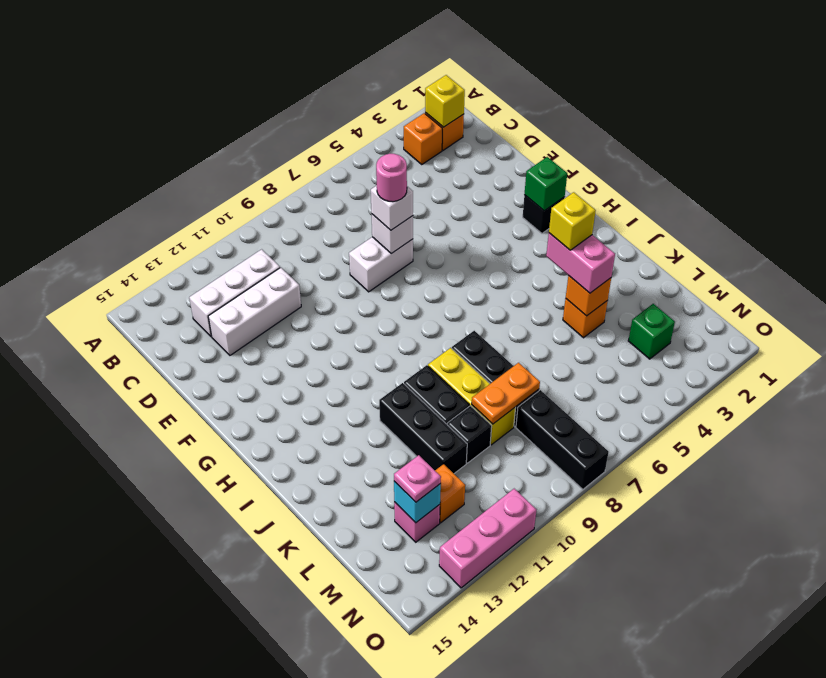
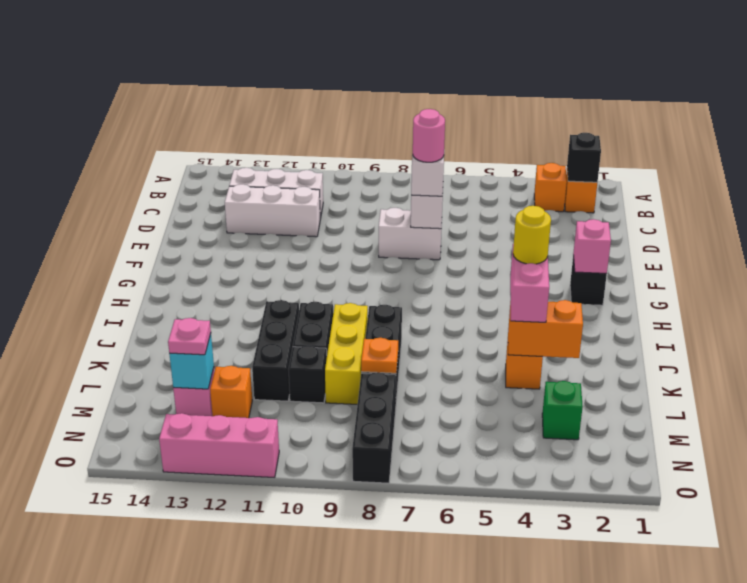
yellow 1x1 brick [425,75,465,127] -> black 1x1 brick [567,133,601,182]
green 1x1 brick [524,157,567,211] -> pink 1x1 brick [573,219,611,274]
yellow 1x1 brick [549,192,596,250] -> yellow 1x1 round brick [513,206,551,264]
orange 1x1 brick [566,275,611,316] -> orange 1x2 brick [508,300,583,358]
orange 1x2 plate [472,363,540,424] -> orange 1x1 plate [361,338,398,373]

